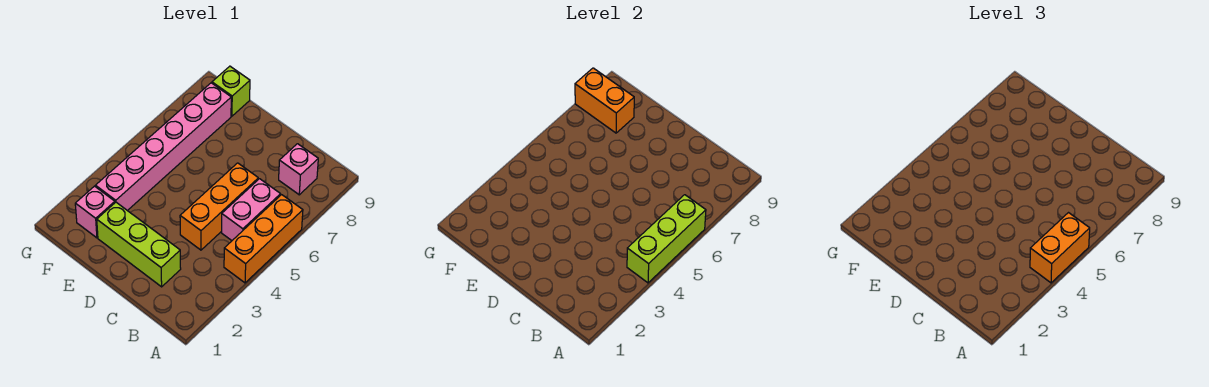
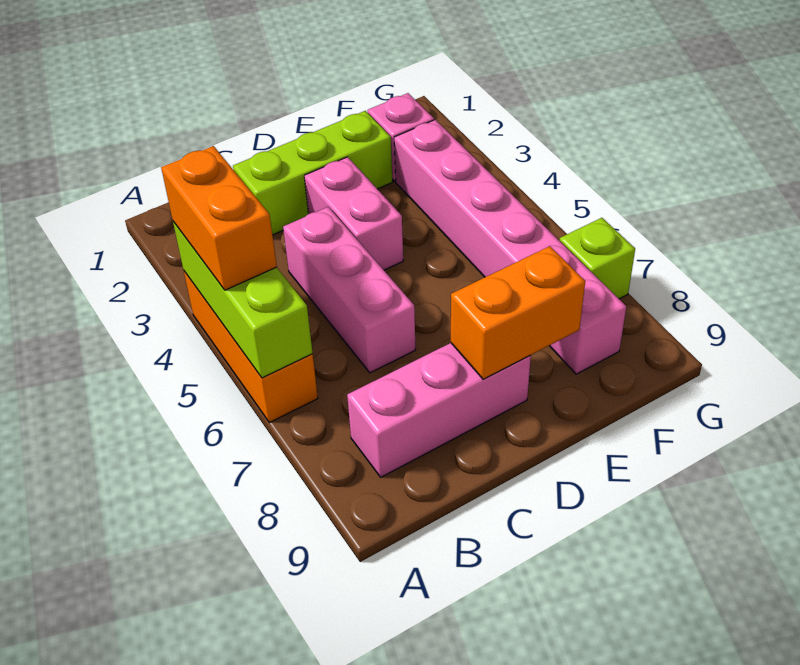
pink 1x2 brick [222,179,281,240] -> pink 1x2 brick moved to [304,157,403,270]
pink 1x1 brick [279,144,318,195] -> pink 1x3 brick [347,343,531,477]
orange 1x3 brick [180,163,258,250] -> pink 1x3 brick [283,207,416,373]
orange 1x2 brick [575,68,634,133] -> orange 1x2 brick moved to [451,246,585,379]
lime 1x1 brick [212,66,250,116] -> lime 1x1 brick moved to [559,218,635,299]

